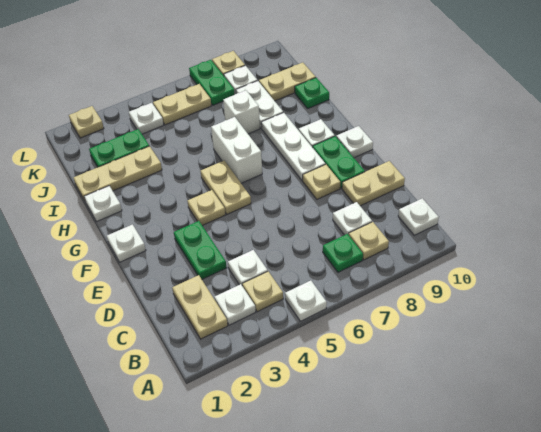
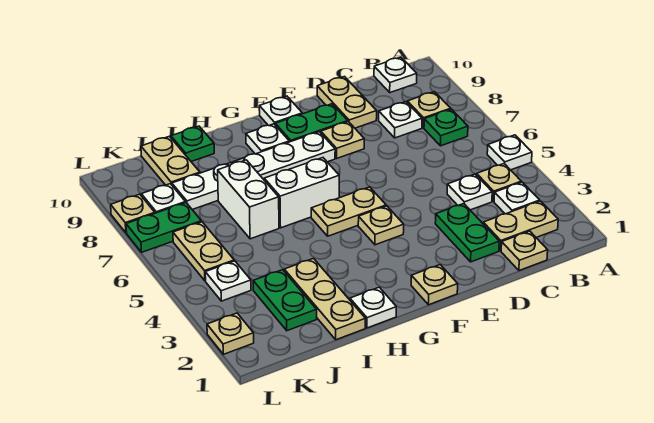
none -> tan 1x1 plate [501,231,548,271]
green 1x2 plate [174,221,227,279] -> green 1x2 plate turned to [435,204,499,262]
white 1x1 plate [107,225,146,262] -> tan 1x1 plate [411,265,458,305]
white 1x1 brick [223,90,260,134] -> white 1x2 brick [218,160,279,239]

